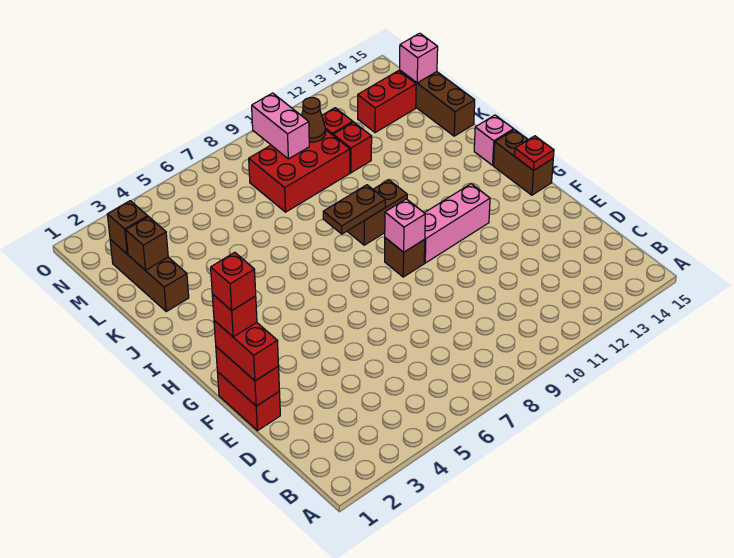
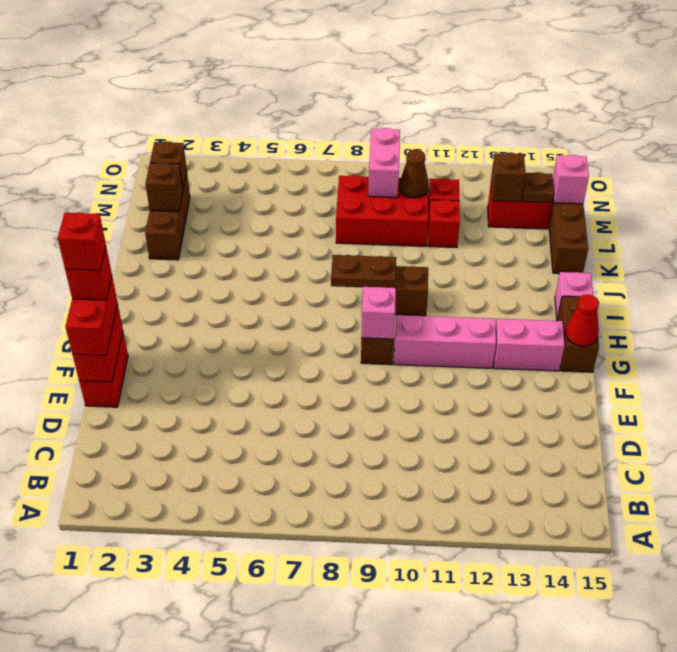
none -> pink 1x2 brick [494,319,565,371]
red 1x1 plate [515,136,554,171] -> red 1x1 cone [565,295,599,346]
none -> brown 1x1 brick [491,153,525,202]
none -> brown 1x1 plate [522,172,554,203]

